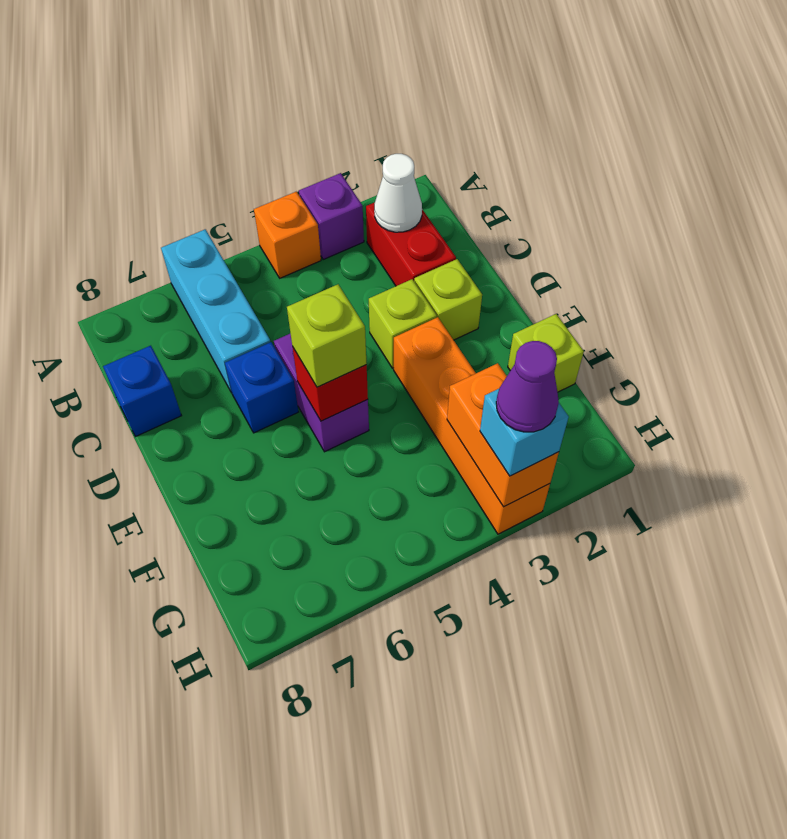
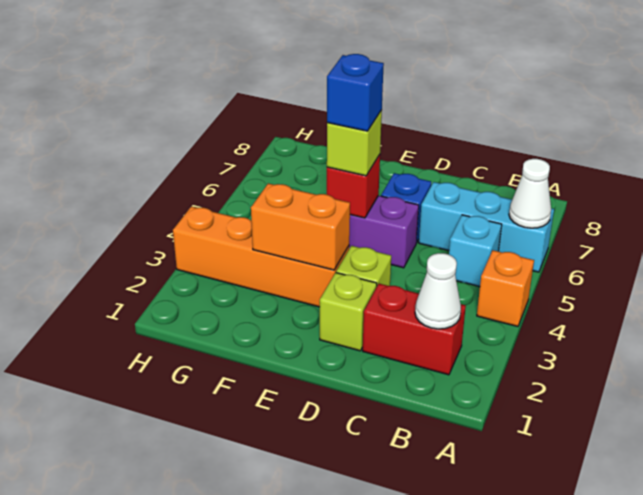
purple 1x1 brick [299,173,364,259] -> none
none -> white 1x1 cone [509,159,551,228]
blue 1x1 brick [103,346,182,437] -> blue 1x1 brick moved to [327,54,384,131]
lime 1x1 brick [508,314,584,392] -> none
orange 1x2 brick [447,363,559,507] -> orange 1x2 brick moved to [251,183,350,270]
cyan 1x1 brick [480,389,569,476] -> cyan 1x1 brick moved to [449,215,502,287]
purple 1x1 cone [496,341,559,432] -> none

